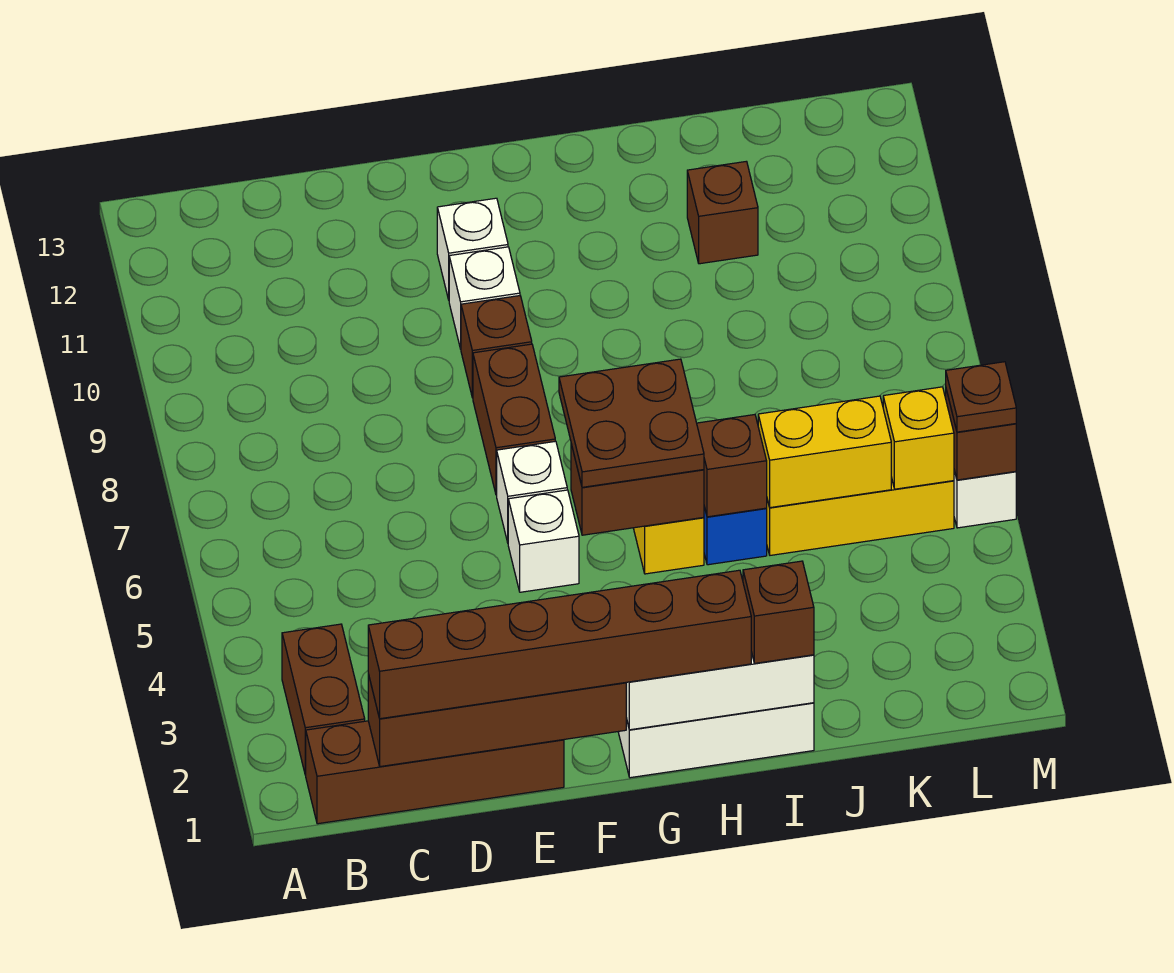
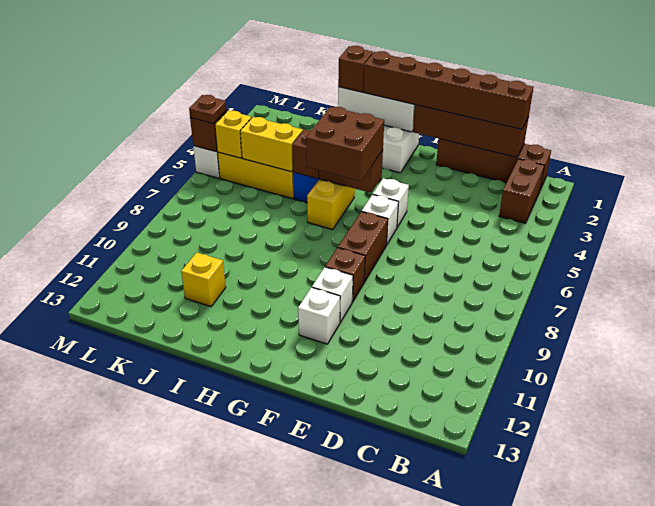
brown 2x2 plate [559,359,704,487] -> brown 2x2 brick [306,107,384,181]
brown 1x1 brick [687,161,758,264] -> yellow 1x1 brick [181,252,226,307]

